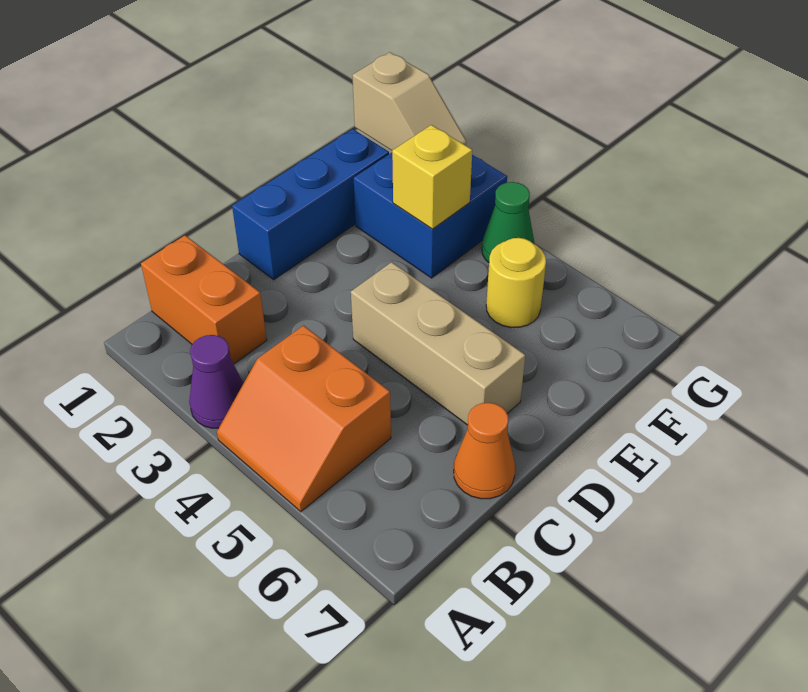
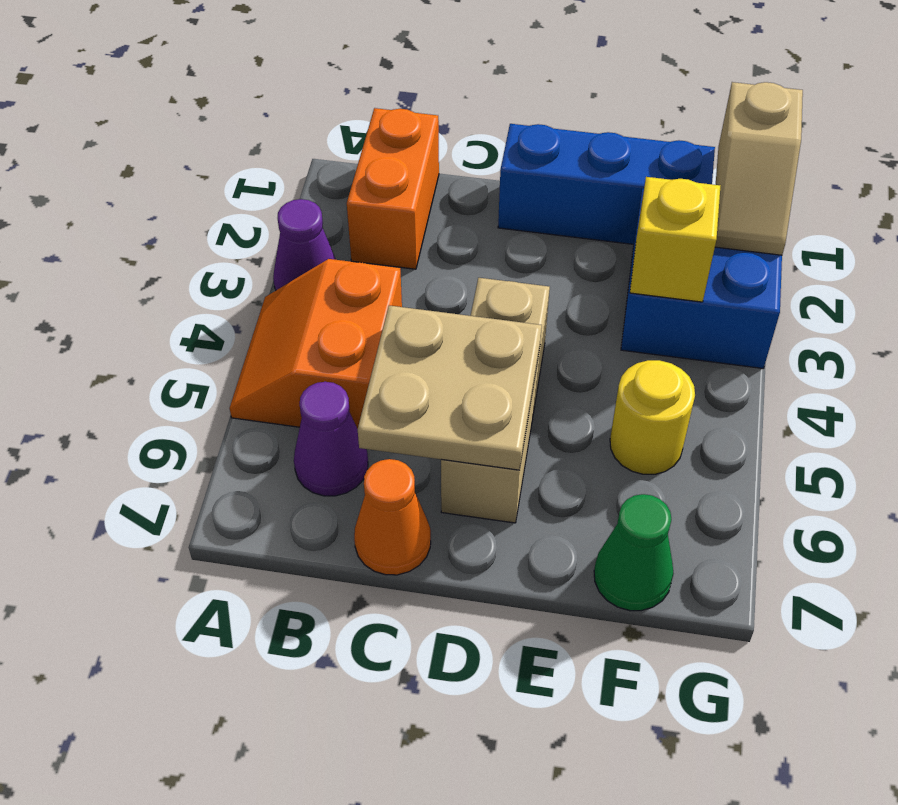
none -> purple 1x1 cone [294,382,368,496]
none -> tan 2x2 plate [358,305,542,470]
green 1x1 cone [482,182,534,262] -> green 1x1 cone moved to [594,494,674,611]

